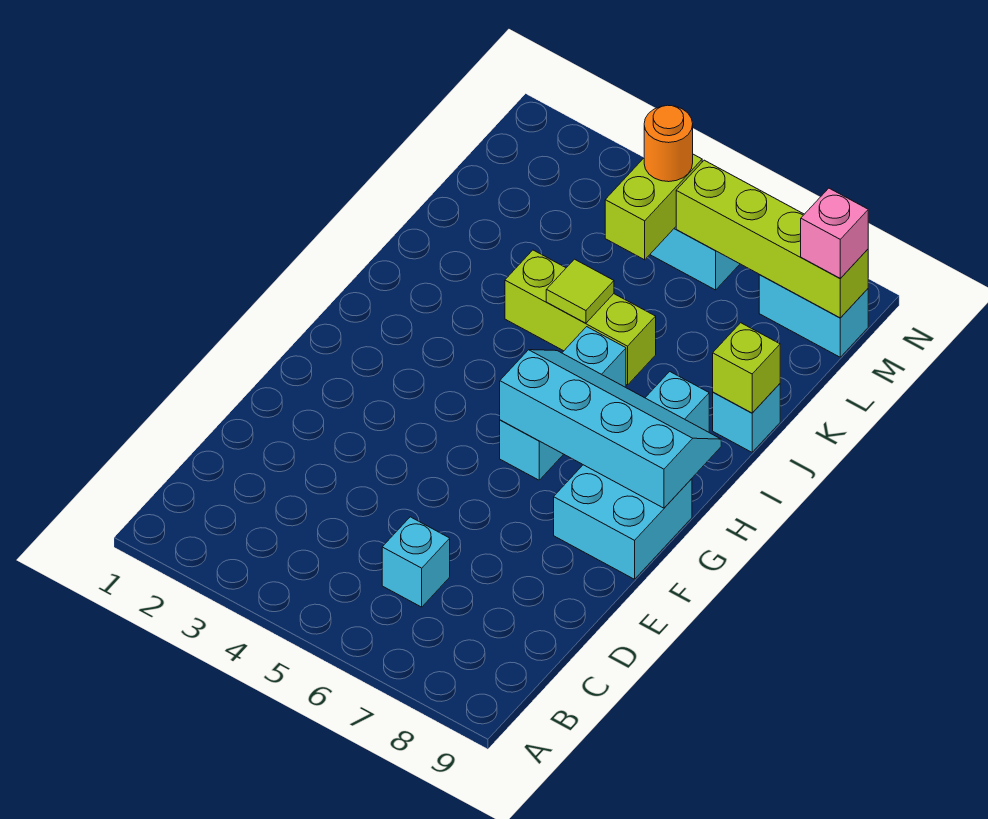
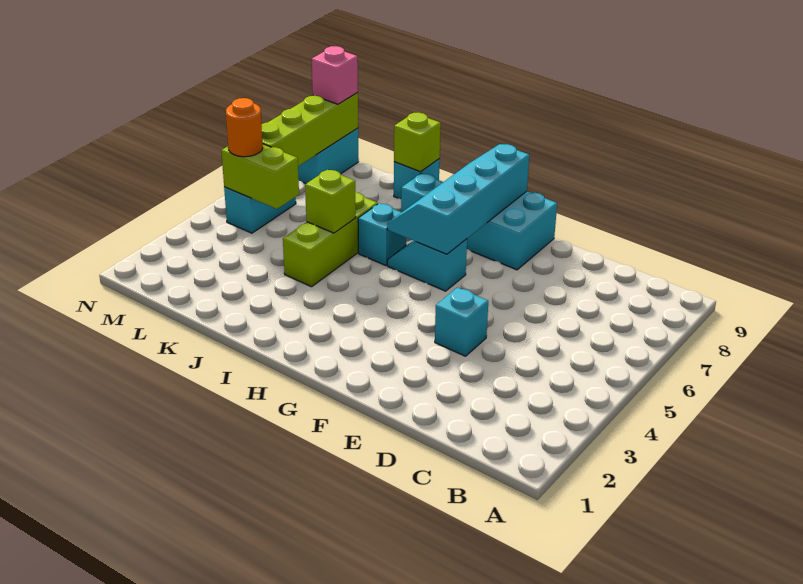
cyan 1x1 brick [382,517,450,607] -> cyan 1x1 brick moved to [435,287,488,356]
lime 1x1 tile [546,259,614,323] -> lime 1x1 brick [305,170,356,233]

